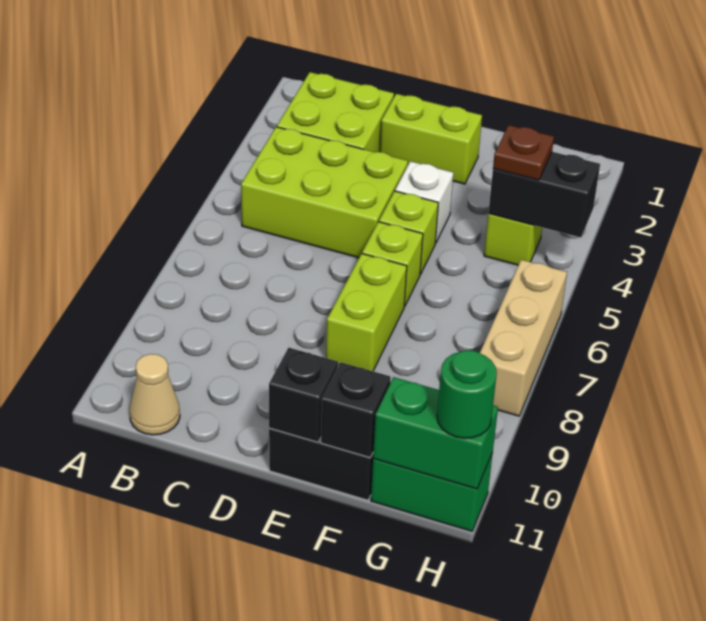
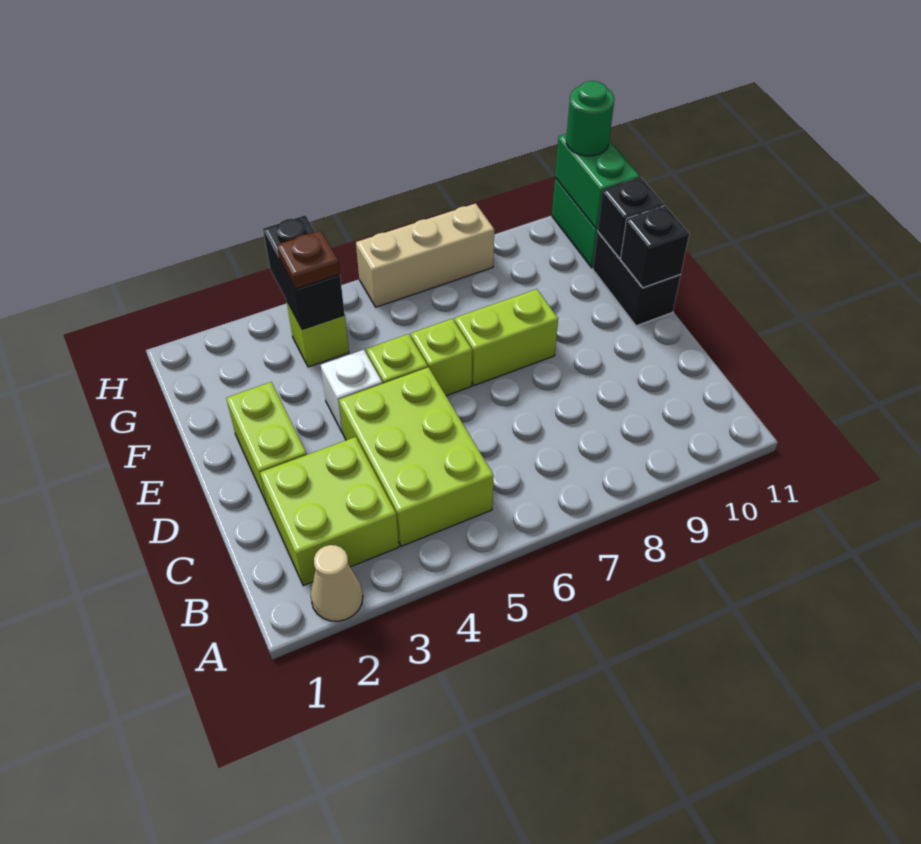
tan 1x1 cone [129,354,180,435] -> tan 1x1 cone moved to [311,545,363,621]

